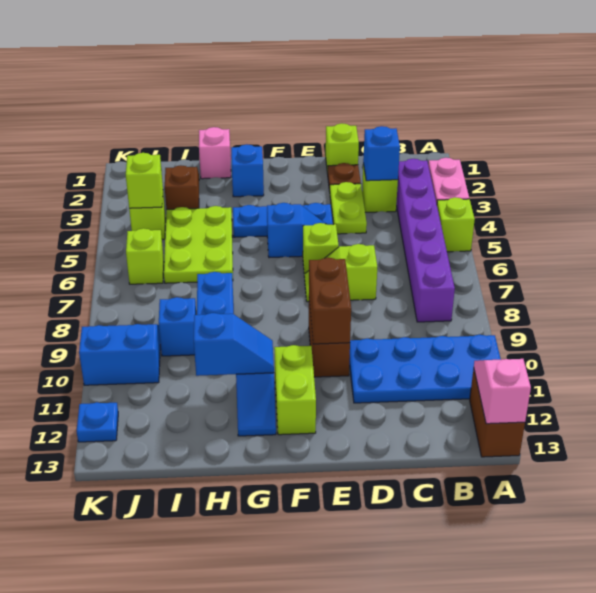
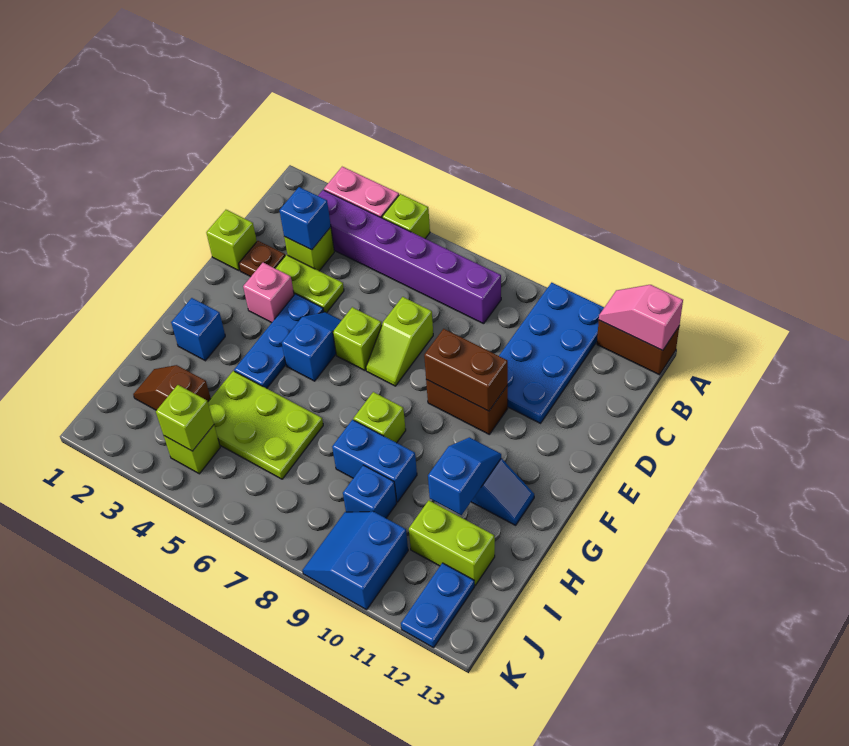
lime 1x2 brick [274,345,316,435] -> lime 1x2 brick moved to [409,500,495,585]
pink 1x1 brick [199,127,231,179] -> pink 1x1 brick moved to [243,263,294,323]
lime 1x1 brick [126,228,164,284] -> lime 1x1 brick moved to [353,392,406,443]
blue 1x1 plate [77,402,118,442] -> blue 1x2 plate [401,563,475,648]

